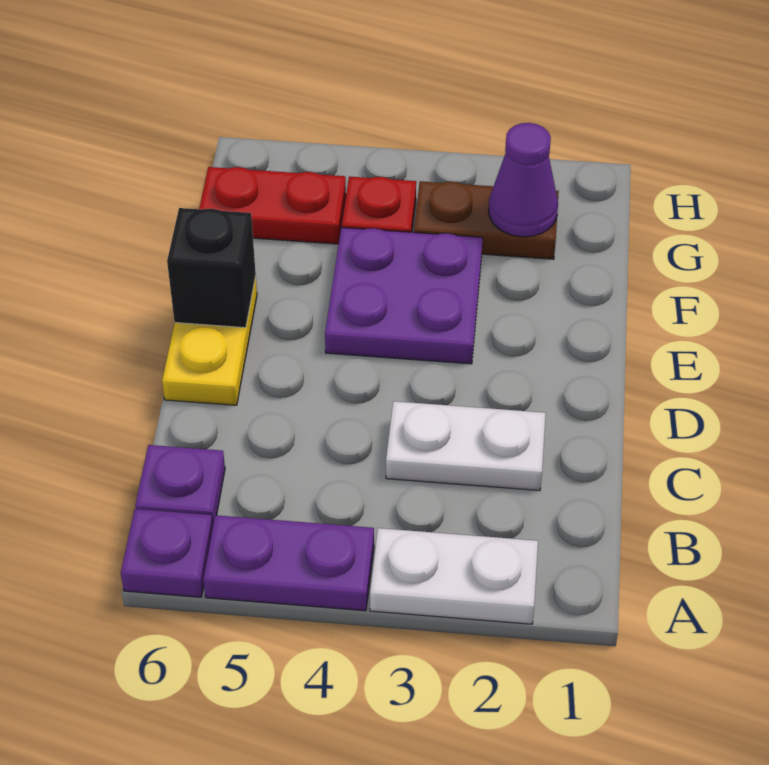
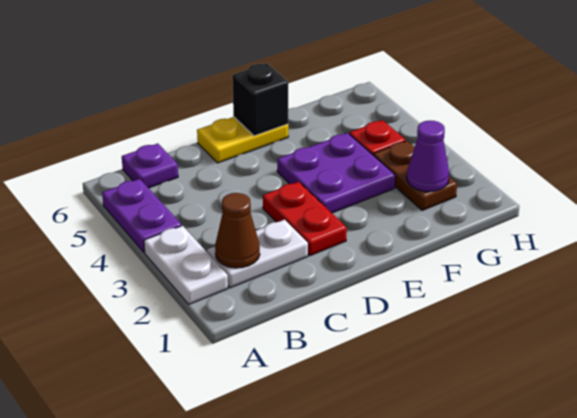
purple 1x1 plate [121,509,213,597] -> none
none -> brown 1x1 cone [215,193,260,268]
white 1x2 plate [386,401,546,490] -> white 1x2 plate turned to [207,220,308,288]
red 1x2 plate [199,167,346,244] -> red 1x2 plate moved to [263,182,347,256]

